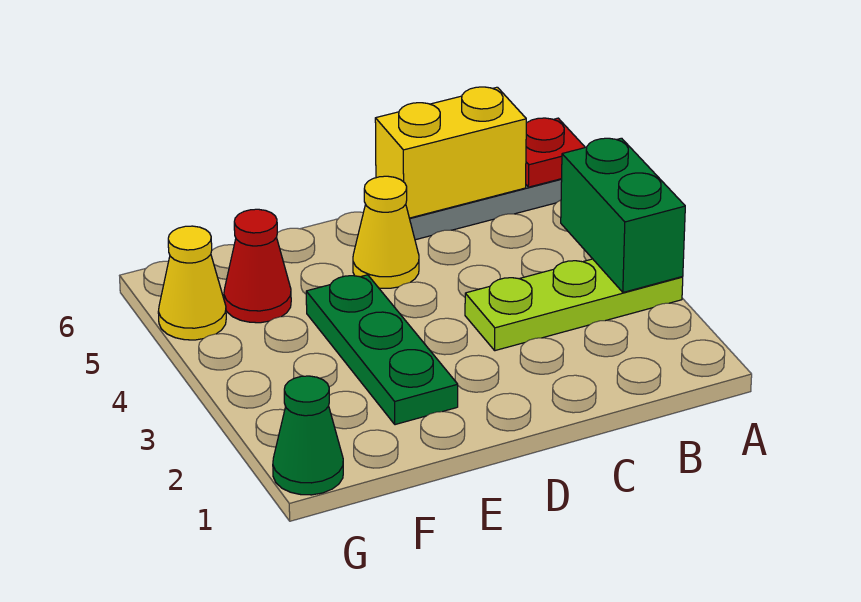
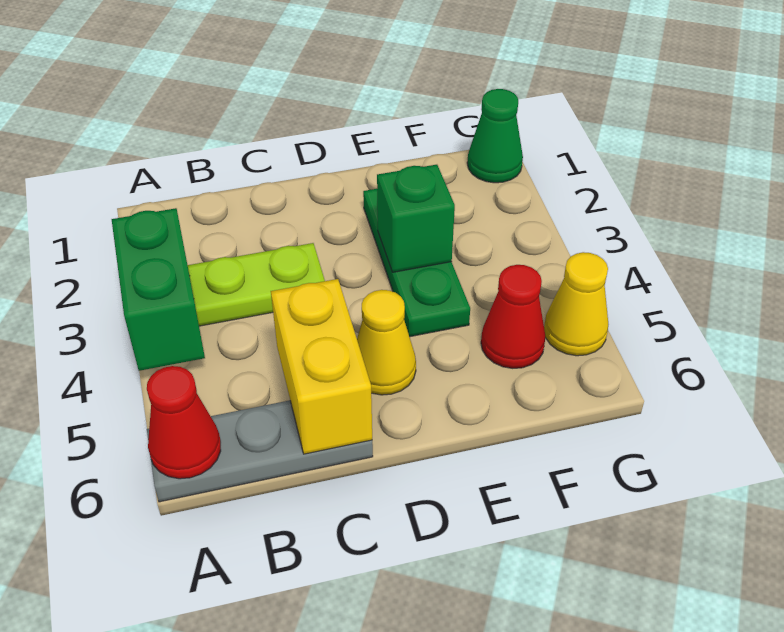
red 1x1 plate [526,118,585,187] -> red 1x1 cone [147,366,221,479]
yellow 1x2 brick [375,87,526,218] -> yellow 1x2 brick turned to [271,279,372,454]
none -> green 1x1 brick [377,165,455,272]

